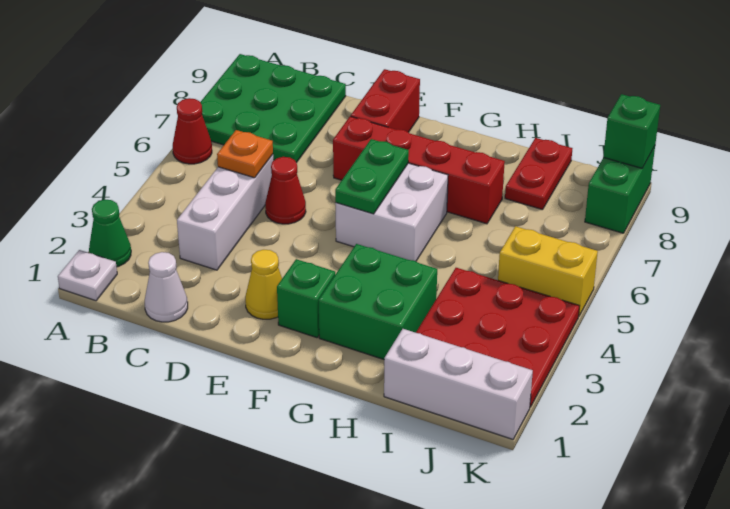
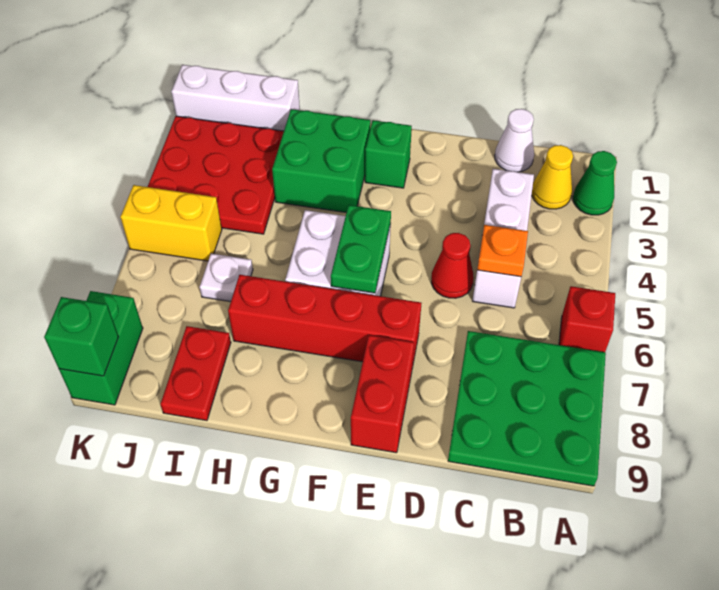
white 1x1 plate [58,250,117,301] -> white 1x1 plate moved to [200,254,253,302]
red 1x1 cone [173,98,212,164] -> red 1x1 brick [559,286,615,352]
yellow 1x1 cone [245,250,282,319] -> yellow 1x1 cone moved to [532,145,573,209]

